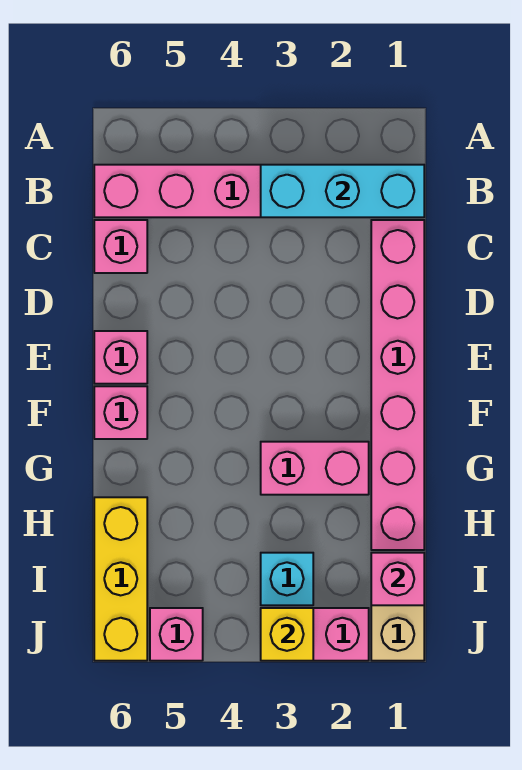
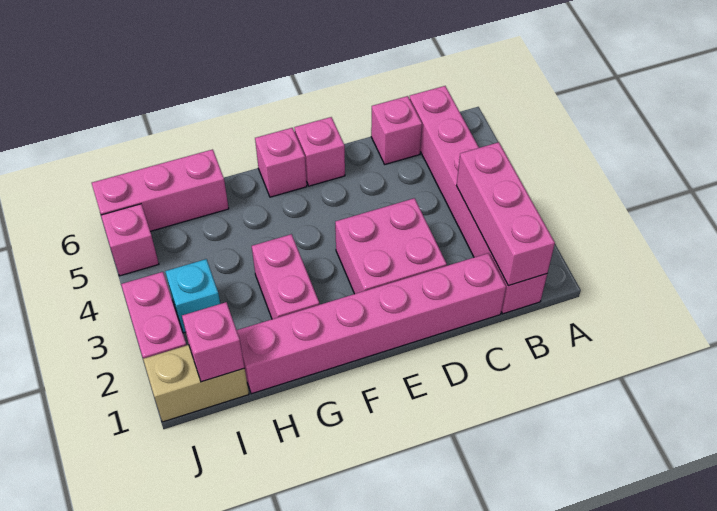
cyan 1x3 brick [261,165,424,217] -> pink 1x3 brick [456,142,555,286]
none -> pink 2x2 brick [335,198,447,294]
yellow 1x3 brick [94,497,147,661] -> pink 1x3 brick [92,149,229,231]
yellow 1x1 brick [261,608,313,661] -> none

